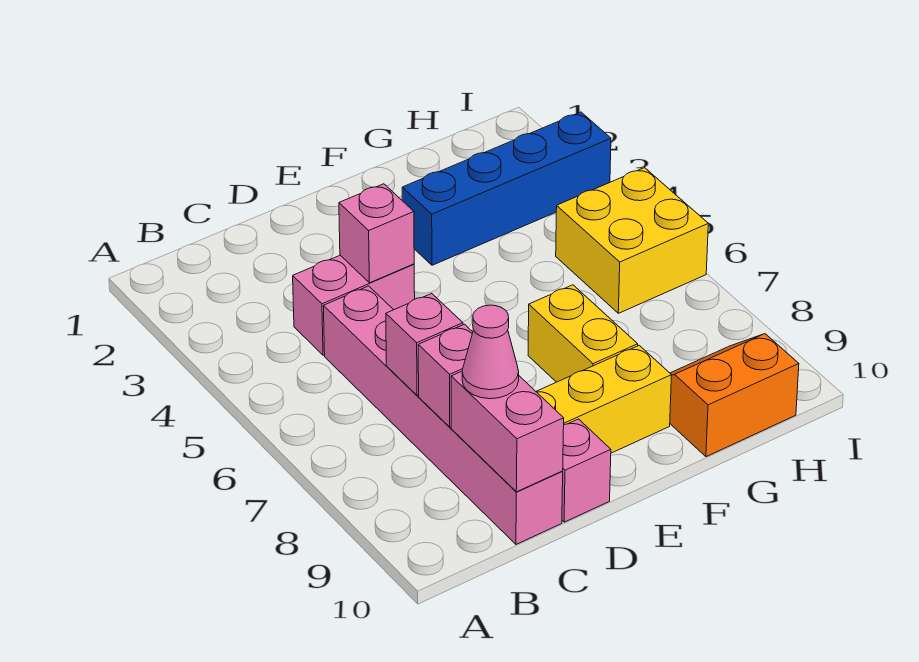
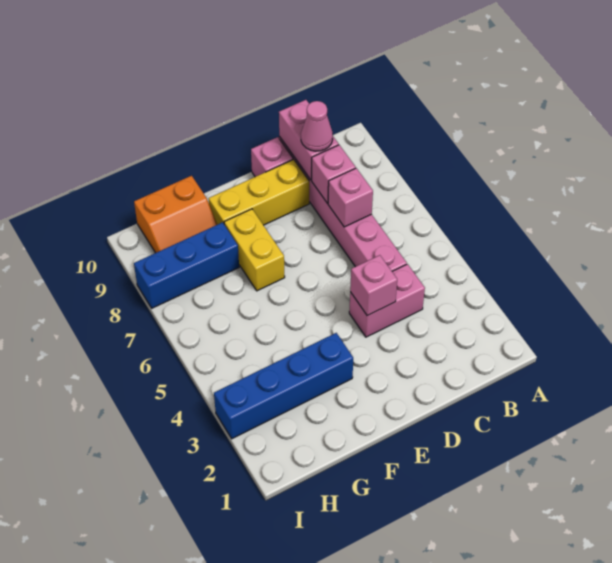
none -> blue 1x3 brick [134,222,239,308]
yellow 2x2 brick [556,168,708,313] -> none

